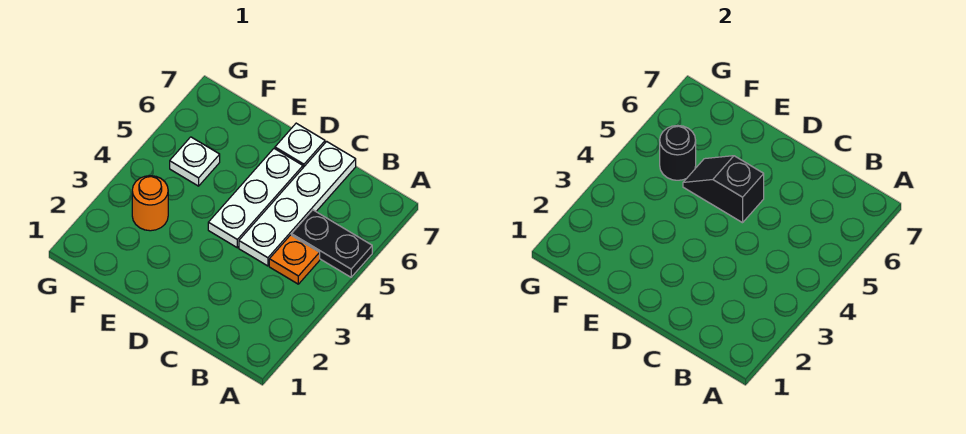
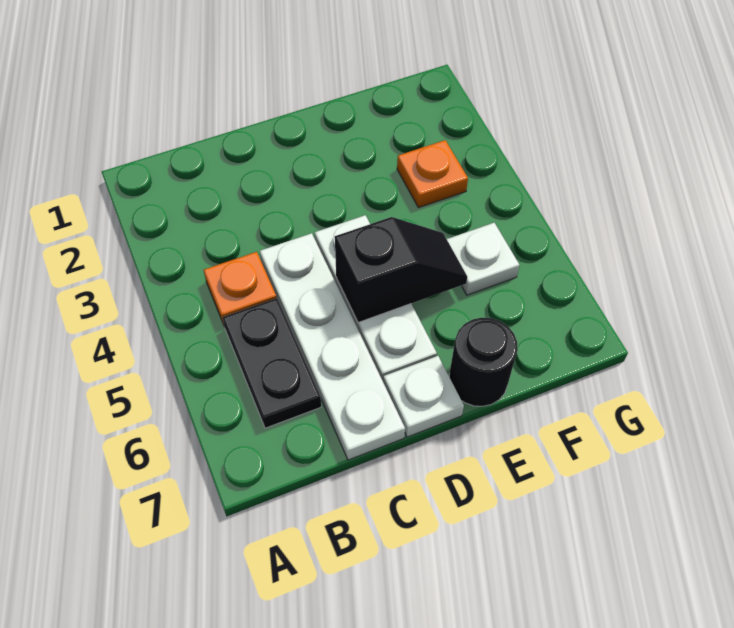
black 1x2 plate [292,210,372,277] -> black 1x2 plate turned to [223,298,321,428]
orange 1x1 round brick [132,176,168,231] -> orange 1x1 plate [397,140,468,208]
black 1x1 round brick [660,125,696,180] -> black 1x1 round brick moved to [449,318,517,406]

